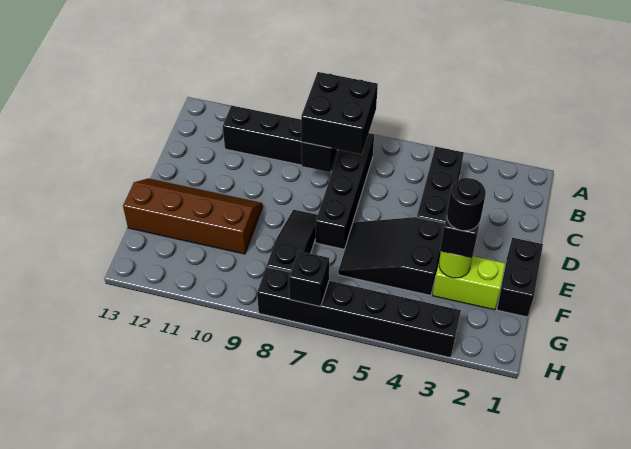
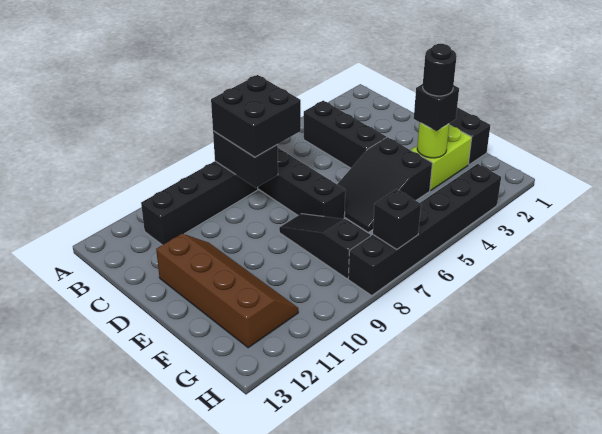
brown 2x4 slope [123,178,263,254] -> brown 2x4 slope turned to [156,234,298,348]

